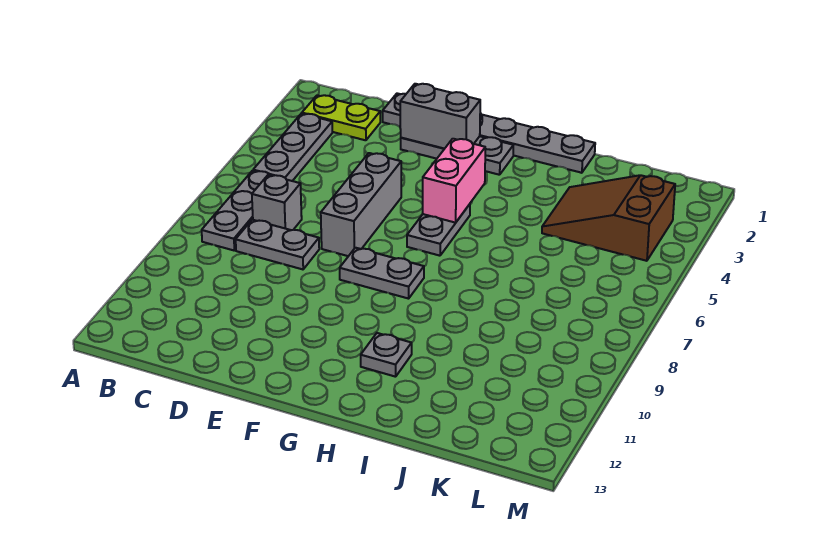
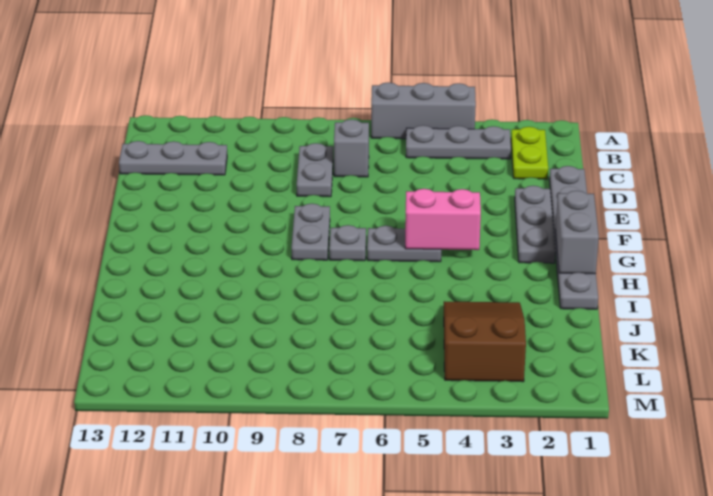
grey 1x3 plate [202,171,270,250] -> grey 1x3 plate moved to [119,141,227,175]
grey 1x2 brick [400,84,480,149] -> grey 1x2 brick moved to [555,191,599,274]
grey 1x3 brick [321,153,401,256] -> grey 1x3 brick moved to [371,82,476,139]
grey 1x1 plate [361,333,412,377] -> grey 1x1 plate moved to [329,225,366,261]

